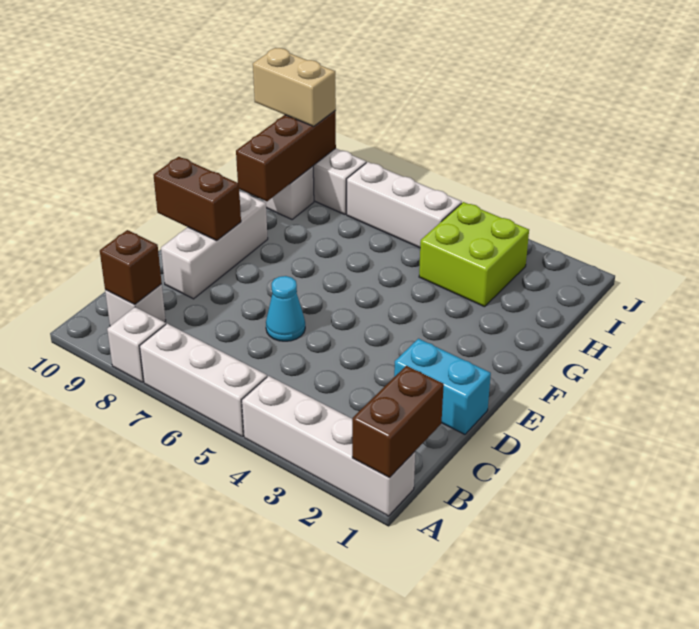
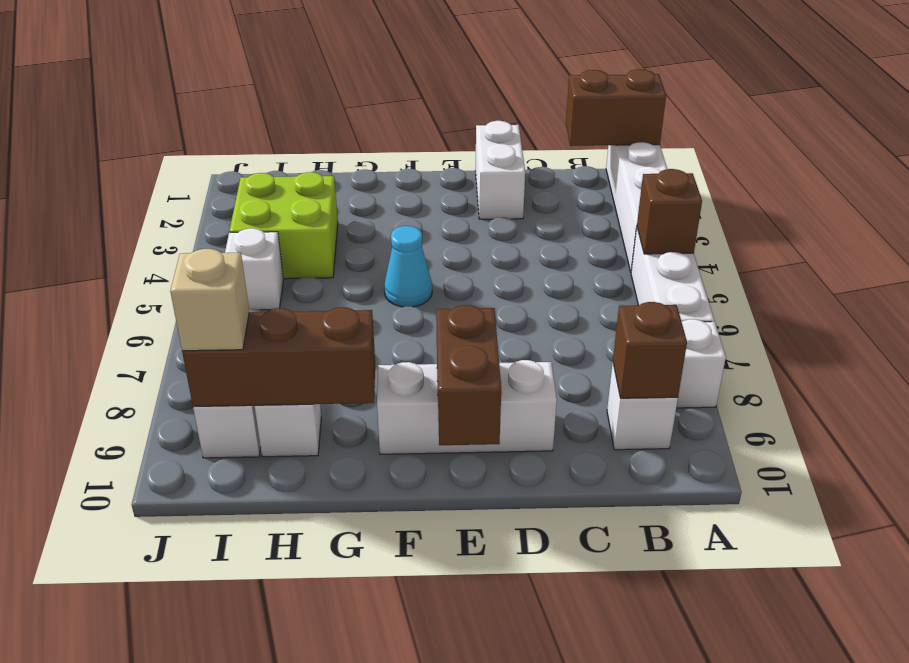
none -> brown 1x1 brick [637,169,702,254]
cyan 1x2 brick [394,339,491,434] -> white 1x2 brick [475,121,525,219]
cyan 1x1 cone [266,276,305,341] -> cyan 1x1 cone moved to [384,226,432,307]
white 1x3 brick [347,162,462,248] -> white 1x1 brick [225,228,284,310]
tan 1x2 brick [253,48,336,126] -> tan 1x1 brick [170,249,249,351]

